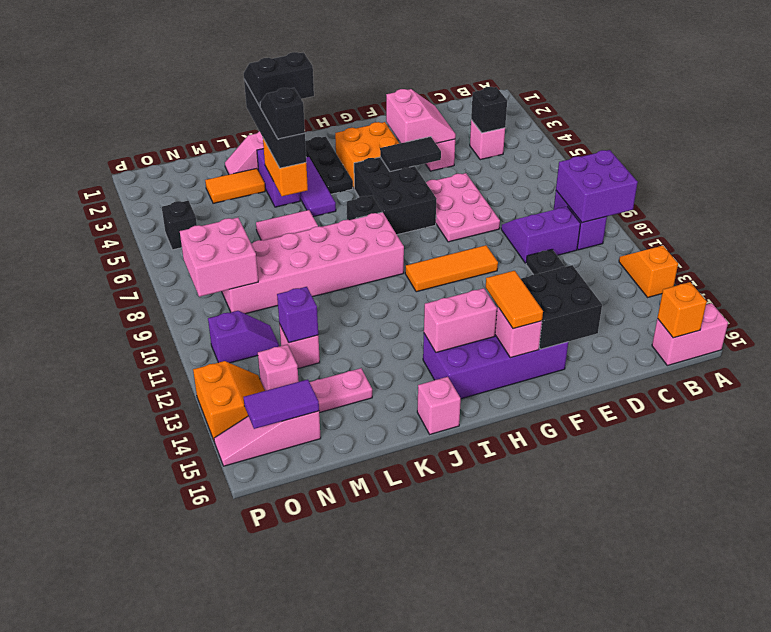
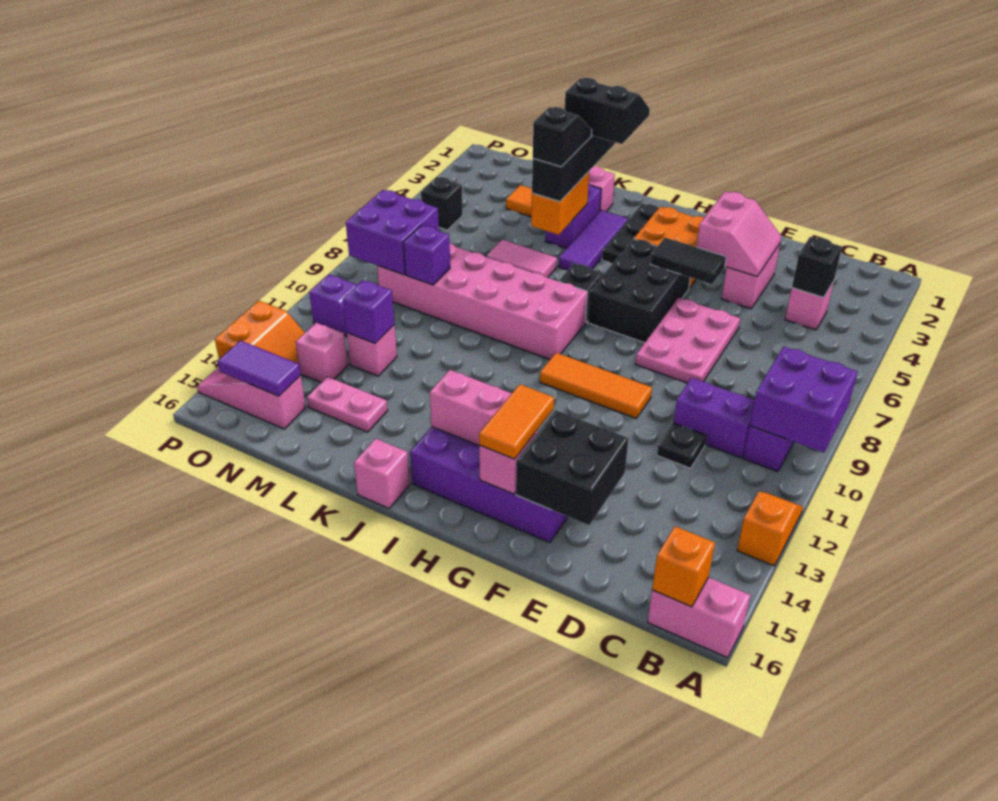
none -> purple 1x1 brick [403,225,450,285]
pink 2x2 brick [180,218,258,297] -> purple 2x2 brick [346,190,439,275]

